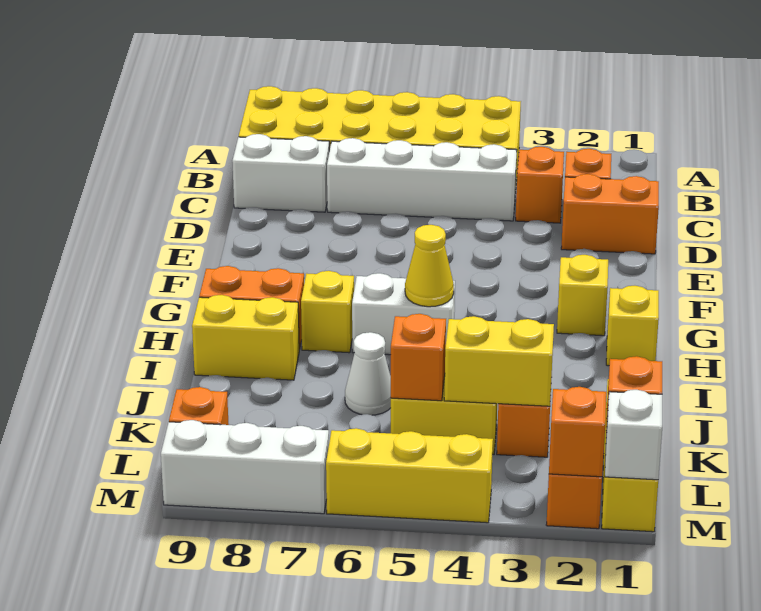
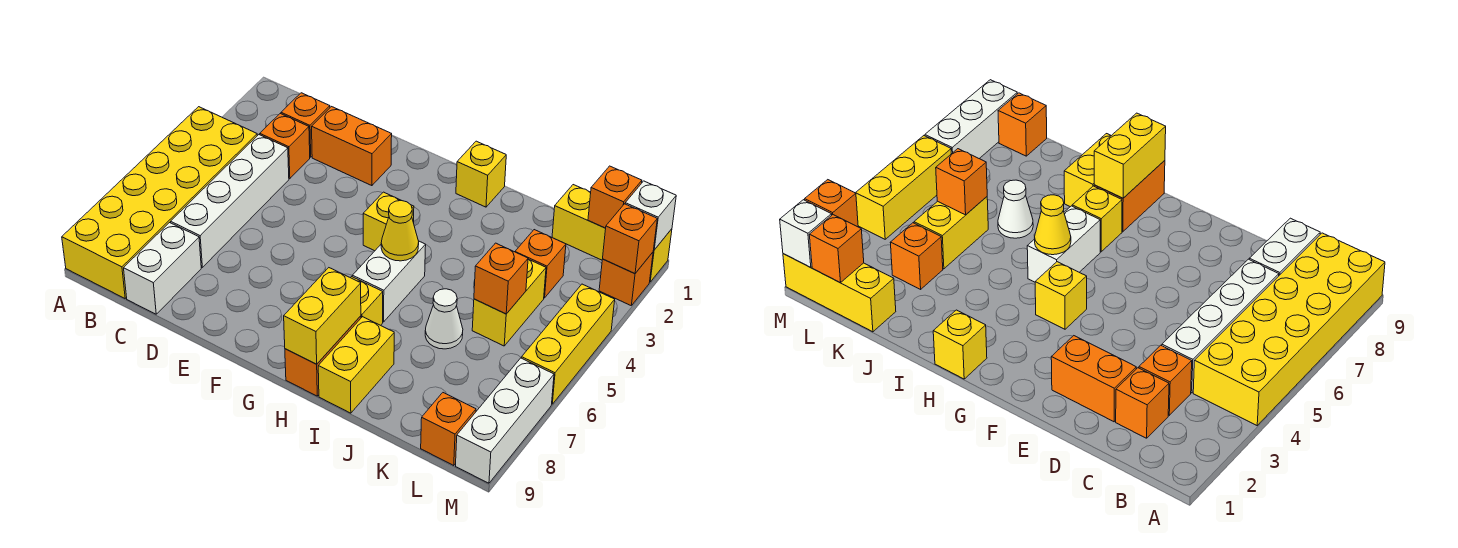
orange 1x2 brick [561,174,659,254] -> orange 1x2 brick turned to [312,107,392,186]
yellow 1x1 brick [557,255,608,336] -> yellow 1x1 brick moved to [363,192,414,251]
yellow 1x2 brick [444,316,554,406] -> yellow 1x2 brick moved to [284,268,361,364]

